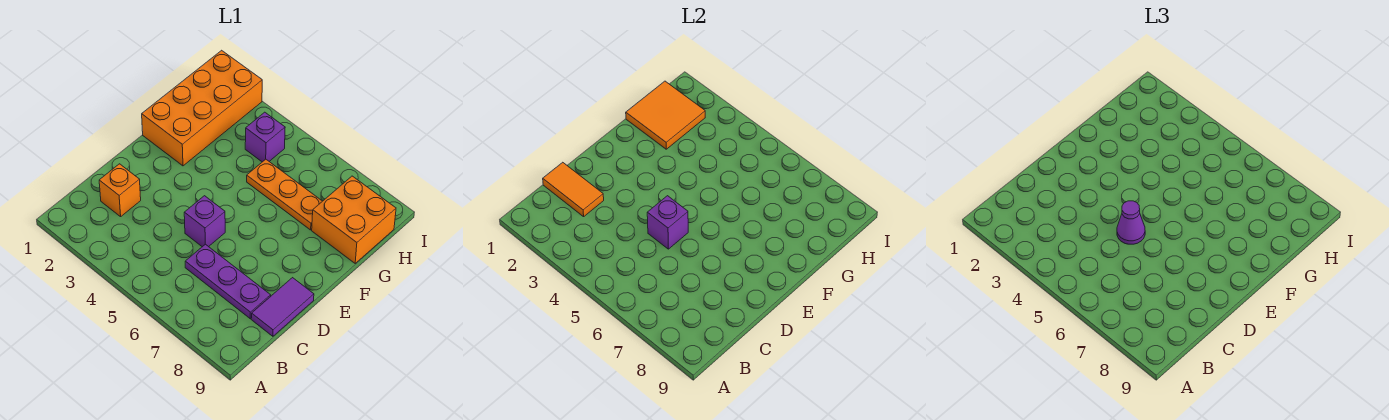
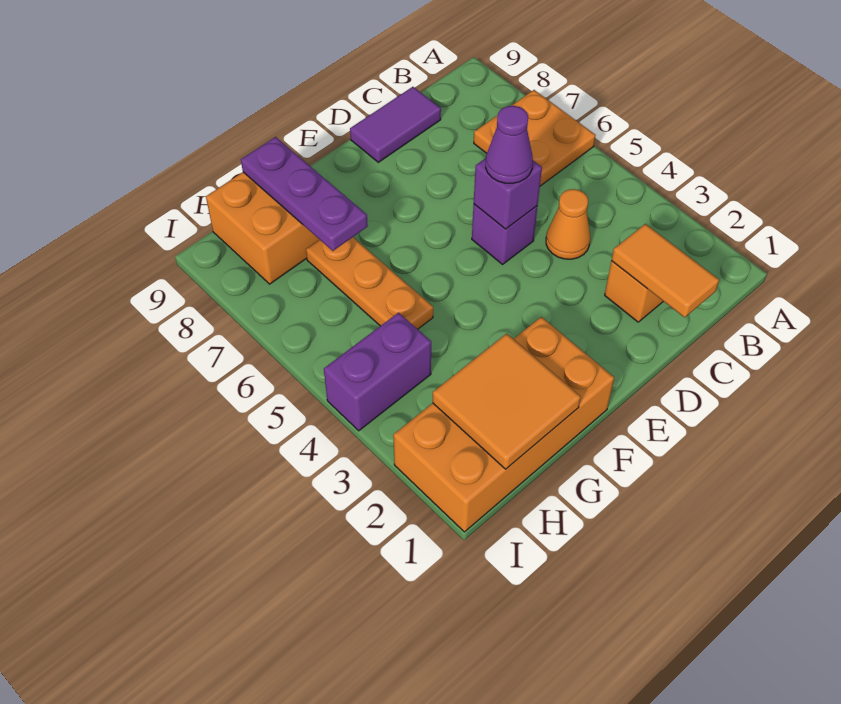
none -> orange 2x2 plate [474,90,596,186]
none -> orange 1x1 cone [546,189,590,259]
purple 1x3 plate [185,244,271,319] -> purple 1x3 plate moved to [241,137,368,251]
purple 1x1 brick [245,112,285,162] -> purple 1x2 brick [324,313,431,431]

